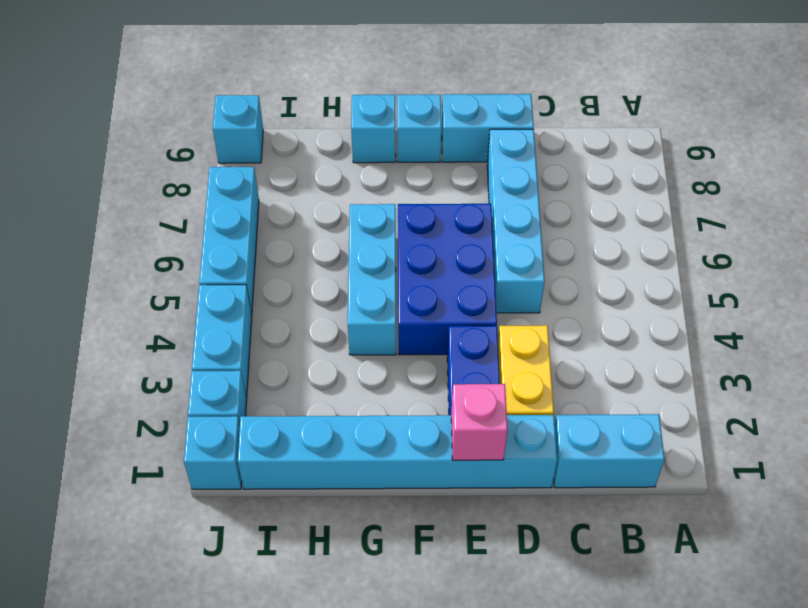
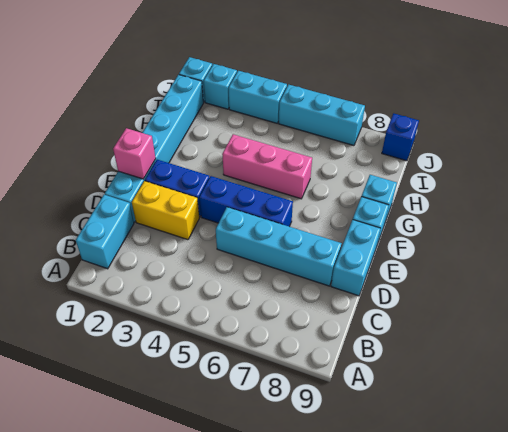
blue 2x3 brick [398,204,497,355] -> blue 1x3 brick [199,176,293,227]
cyan 1x3 brick [348,204,396,355] -> pink 1x3 brick [222,134,312,199]
cyan 1x1 brick [213,95,263,163] -> blue 1x1 brick [382,113,419,161]

